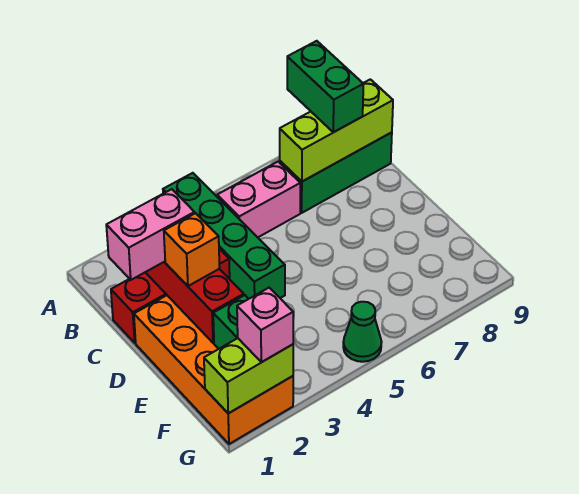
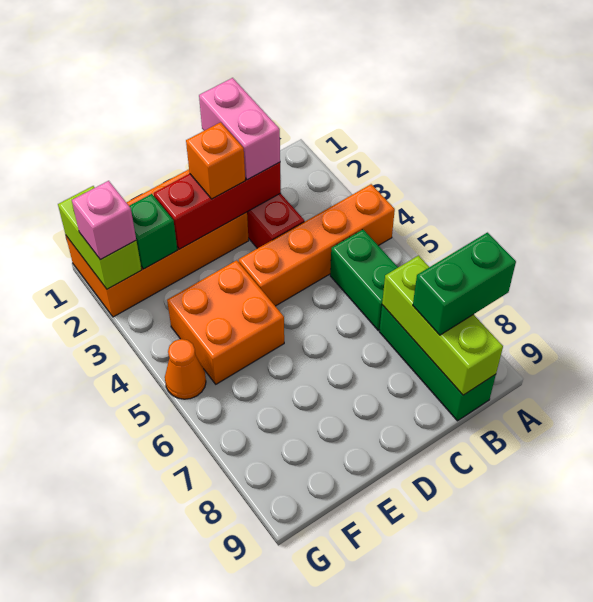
green 1x4 brick [163,173,285,299] -> orange 1x4 brick [239,184,395,306]
pink 1x2 brick [217,162,300,237] -> green 1x2 brick [330,230,398,330]
none -> orange 2x2 brick [167,260,284,384]
green 1x1 cone [343,302,382,362] -> orange 1x1 cone [165,339,206,399]

